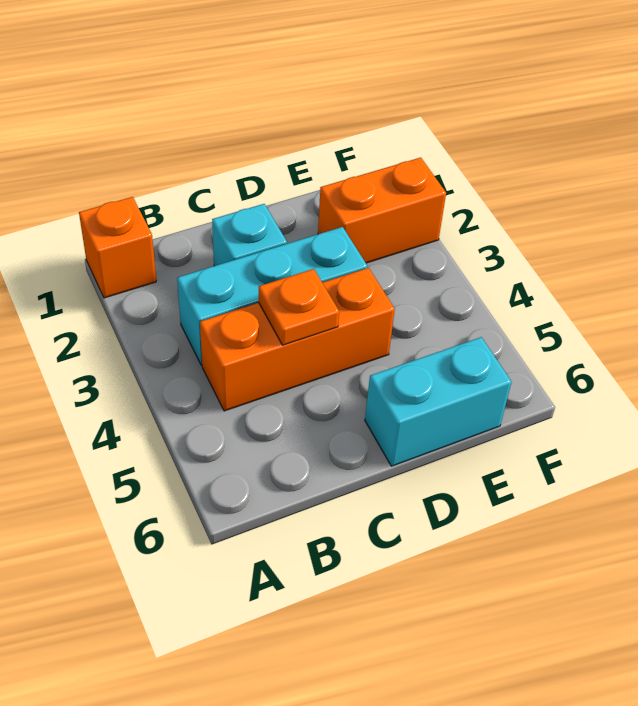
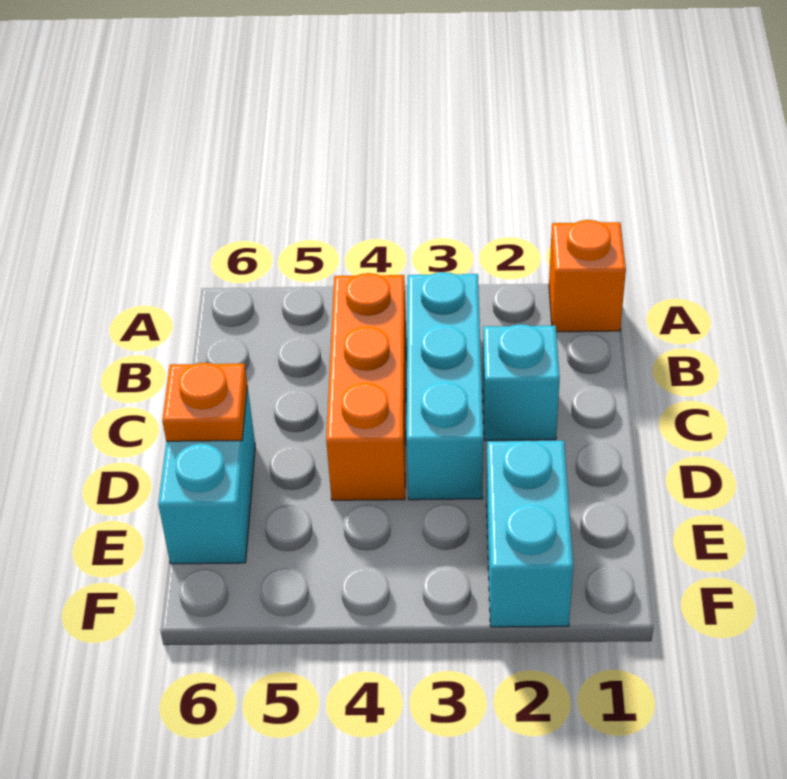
orange 1x1 plate [259,269,339,345] -> orange 1x1 plate moved to [162,363,247,441]
orange 1x2 brick [318,158,446,263] -> cyan 1x2 brick [486,441,573,627]

